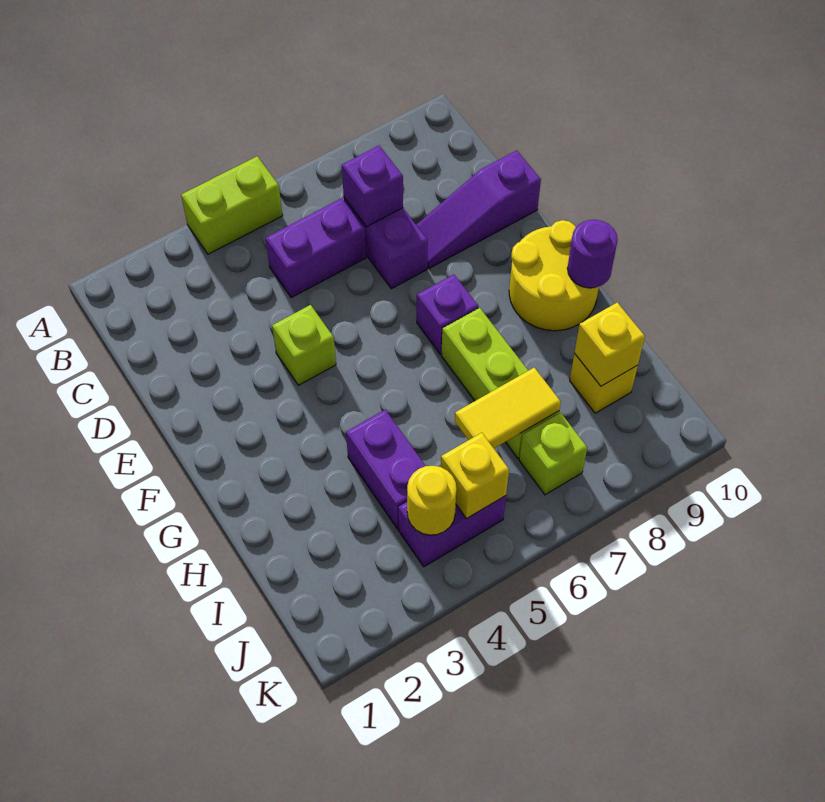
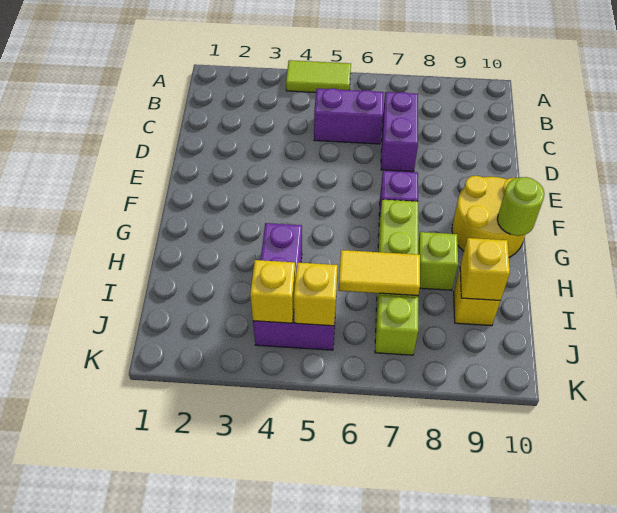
lime 1x2 brick [181,156,283,254] -> lime 1x2 tile [286,60,351,92]
purple 1x1 brick [342,146,403,227] -> none
purple 1x3 slope [417,150,541,268] -> none
lime 1x1 brick [272,305,336,385] -> lime 1x1 brick moved to [418,232,458,290]
purple 1x1 round brick [567,220,618,288] -> lime 1x1 round brick [497,177,544,236]
yellow 1x1 round brick [407,466,457,535] -> yellow 1x1 brick [250,260,295,323]

